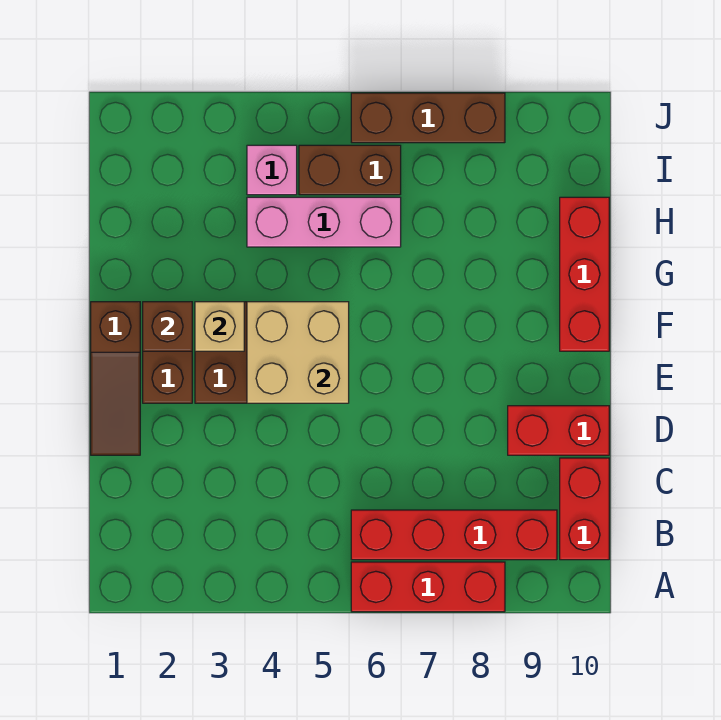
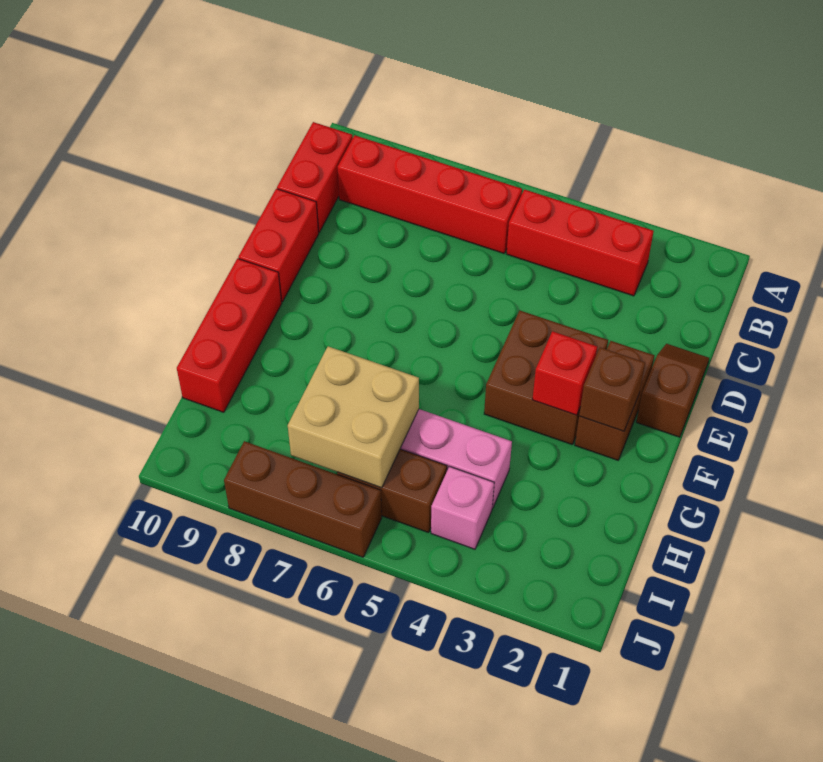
red 1x3 brick [351,562,505,612] -> red 1x3 brick moved to [507,189,654,296]
brown 1x3 slope [91,302,140,455] -> brown 1x2 slope [636,344,709,437]
red 1x2 brick [508,406,609,455] -> red 1x2 brick turned to [238,189,319,302]
tan 2x2 brick [247,302,349,403] -> tan 2x2 brick moved to [288,346,419,488]
tan 1x1 brick [195,302,244,351] -> red 1x1 brick [532,331,597,415]

